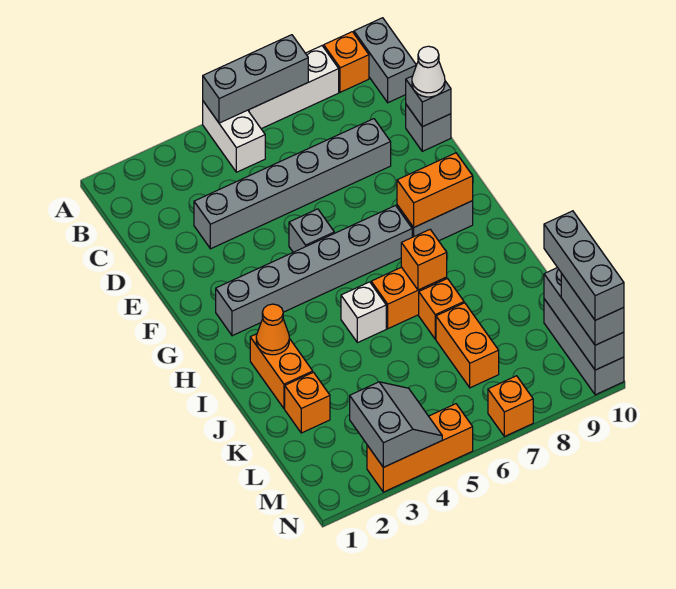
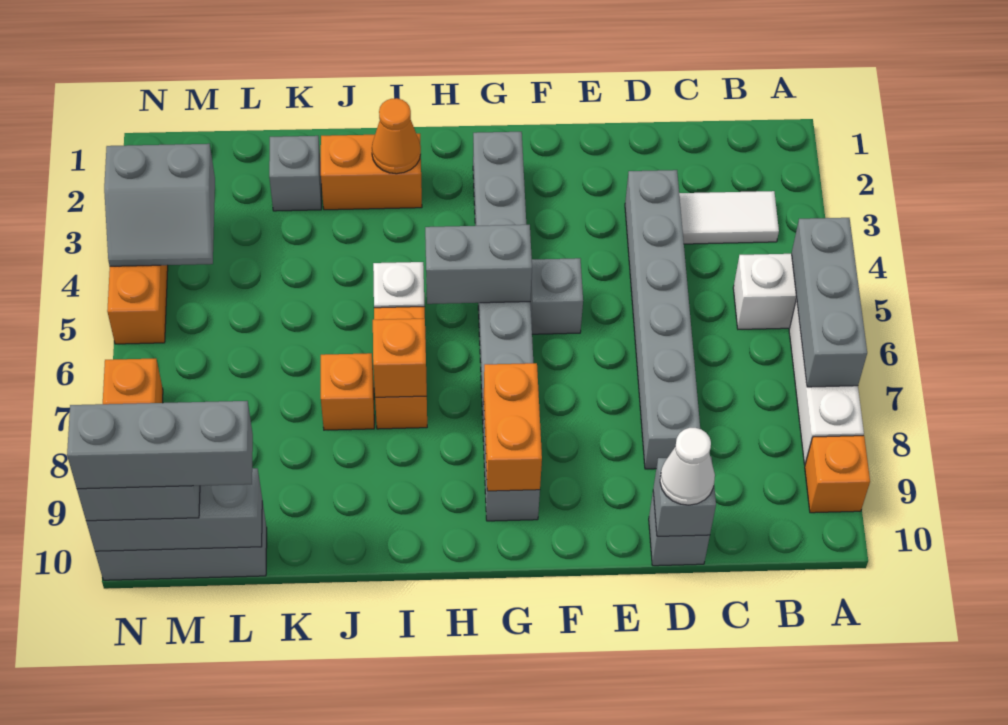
grey 1x2 brick [354,18,416,103] -> grey 1x2 brick moved to [425,225,532,304]
none -> white 1x2 tile [679,191,779,244]
orange 1x1 brick [285,372,330,433] -> grey 1x1 brick [269,136,321,211]
orange 1x2 brick [436,303,499,388] -> none

